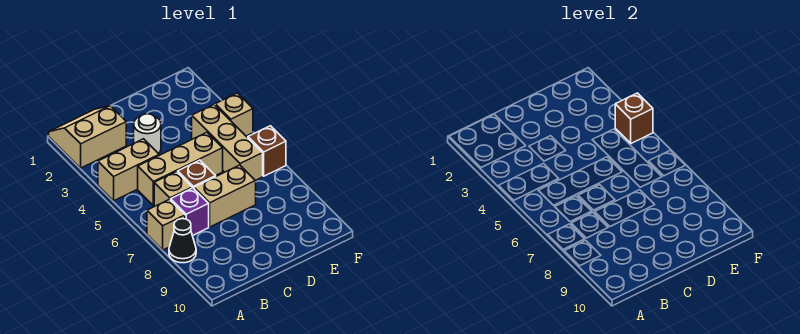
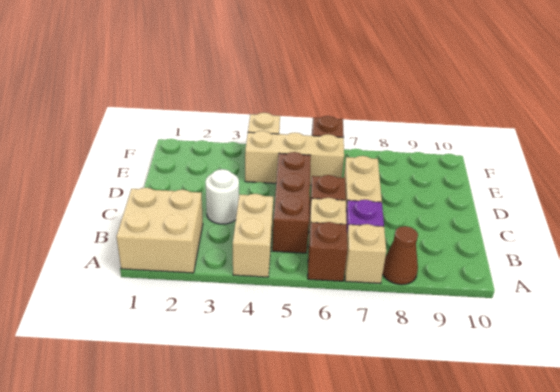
tan 2x2 slope [49,106,126,168] -> tan 2x2 brick [116,188,203,273]
black 1x1 cone [169,219,196,263] -> brown 1x1 cone [383,226,418,285]
tan 1x3 brick [138,132,223,206] -> brown 1x3 brick [272,152,311,253]
brown 1x1 brick [615,93,653,143] -> brown 1x1 brick moved to [308,222,347,281]

